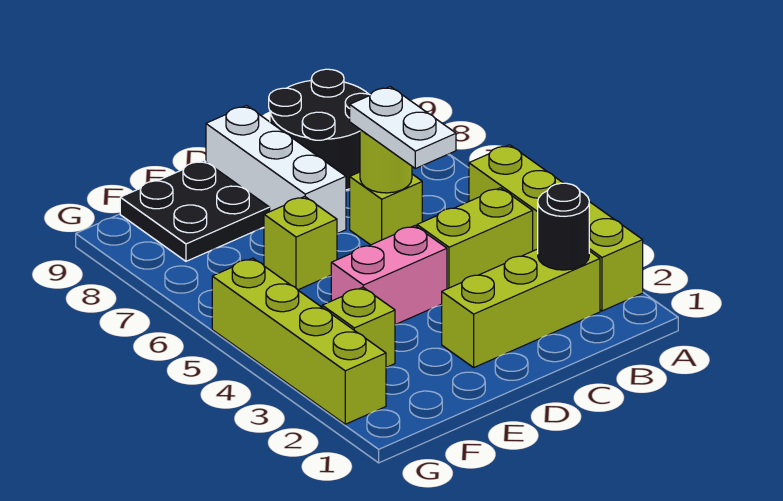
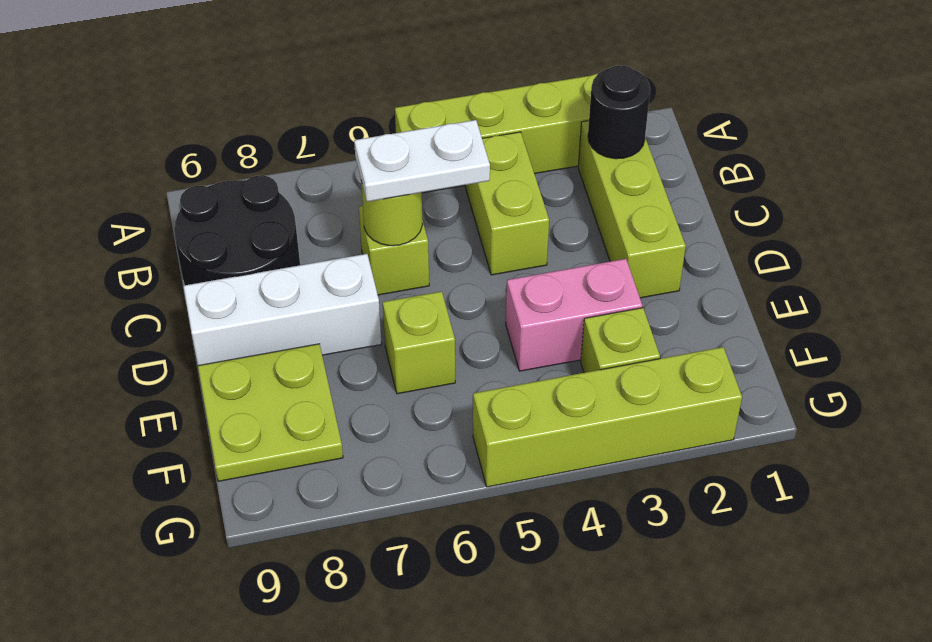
pink 1x2 brick [331,226,447,325] -> pink 1x2 brick turned to [506,259,642,371]
black 2x2 plate [120,160,270,261] -> lime 2x2 plate [198,344,343,481]

